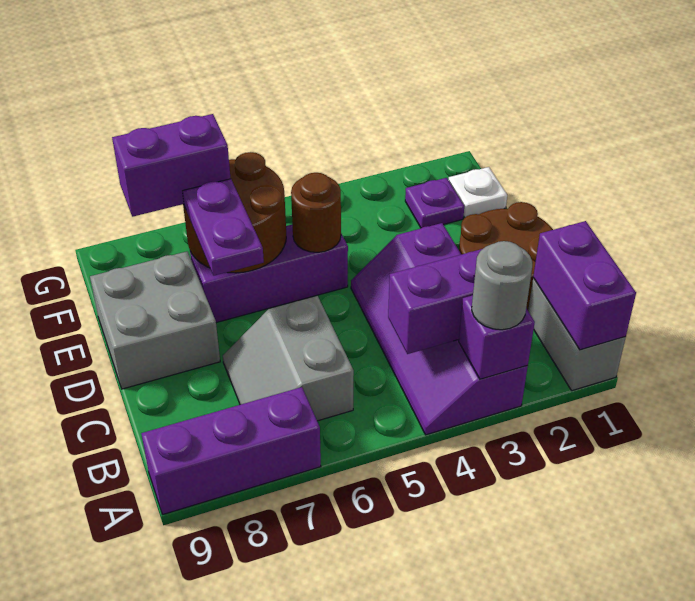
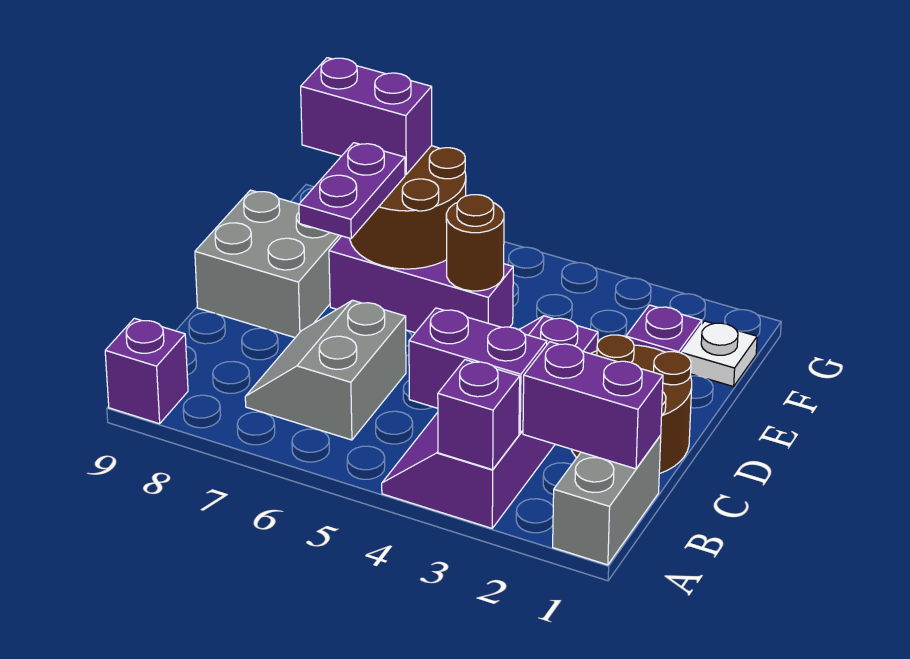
purple 1x2 brick [533,221,636,350] -> purple 1x2 brick turned to [523,342,663,469]
grey 1x1 round brick [472,241,532,330] -> none
purple 1x3 brick [141,387,321,514] -> purple 1x1 brick [105,318,188,424]

